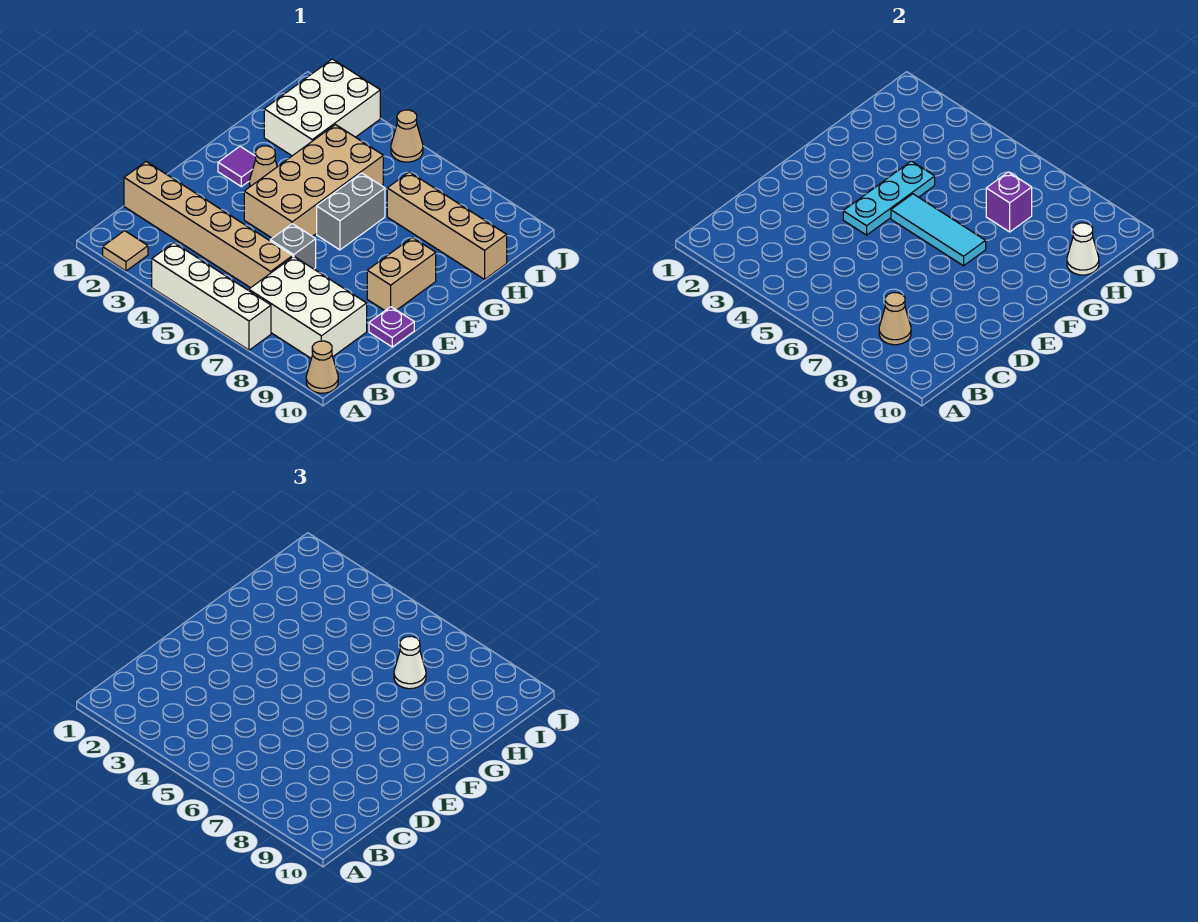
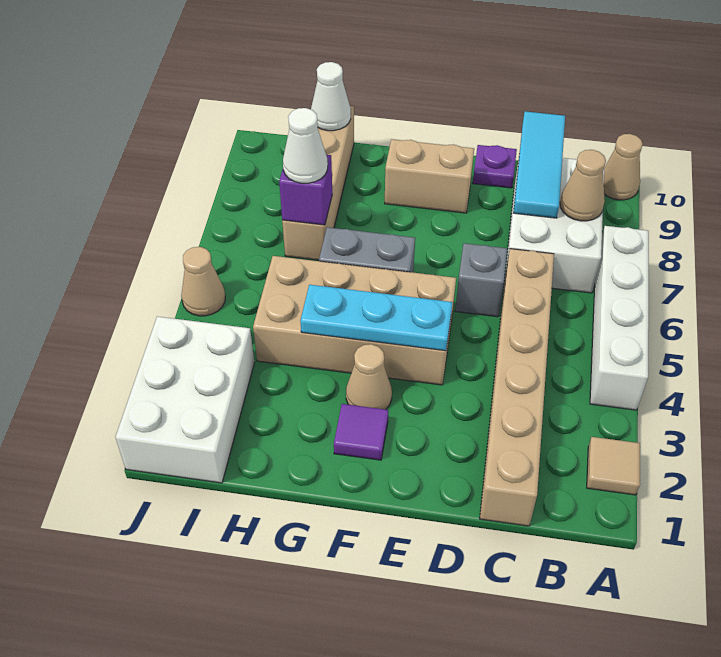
cyan 1x3 tile [891,194,986,266] -> cyan 1x3 tile moved to [513,111,565,218]
white 2x3 brick [264,59,380,156] -> white 2x3 brick turned to [116,316,254,483]

